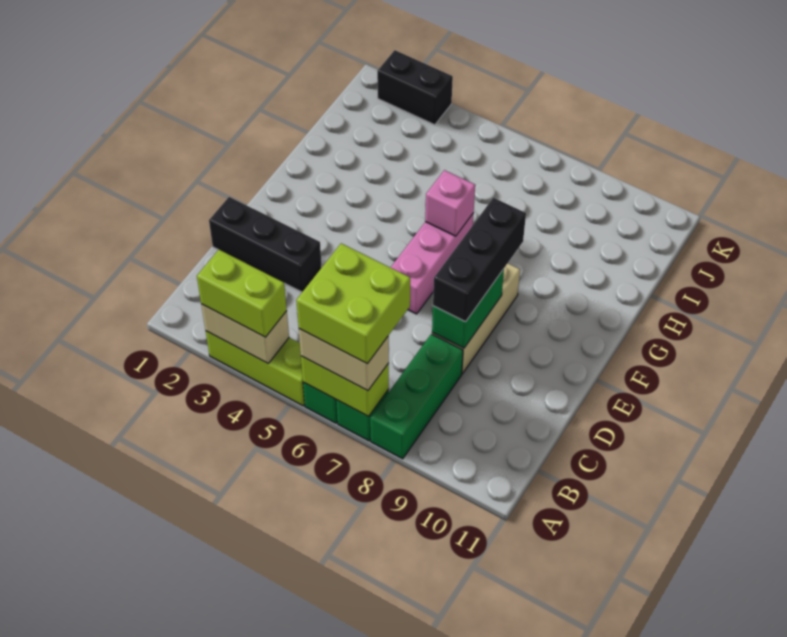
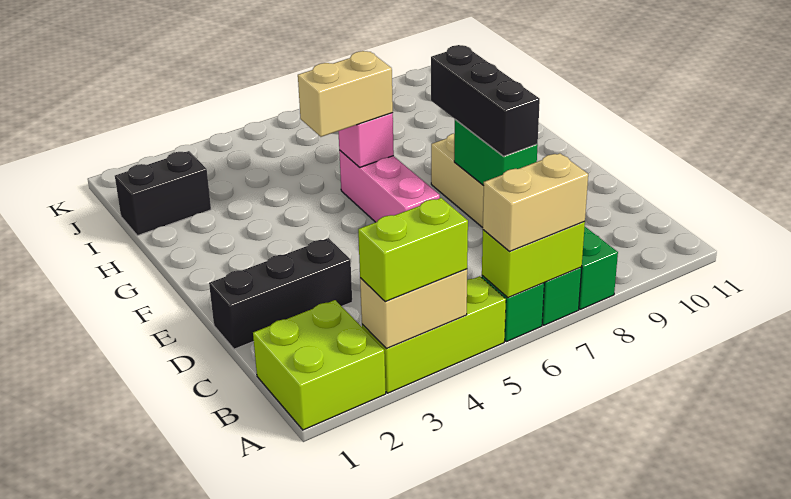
lime 2x2 brick [296,243,410,364] -> lime 2x2 brick moved to [253,300,386,430]
none -> tan 1x2 brick [298,51,393,137]
black 1x2 brick [377,50,453,125] -> black 1x2 brick moved to [115,151,211,236]

